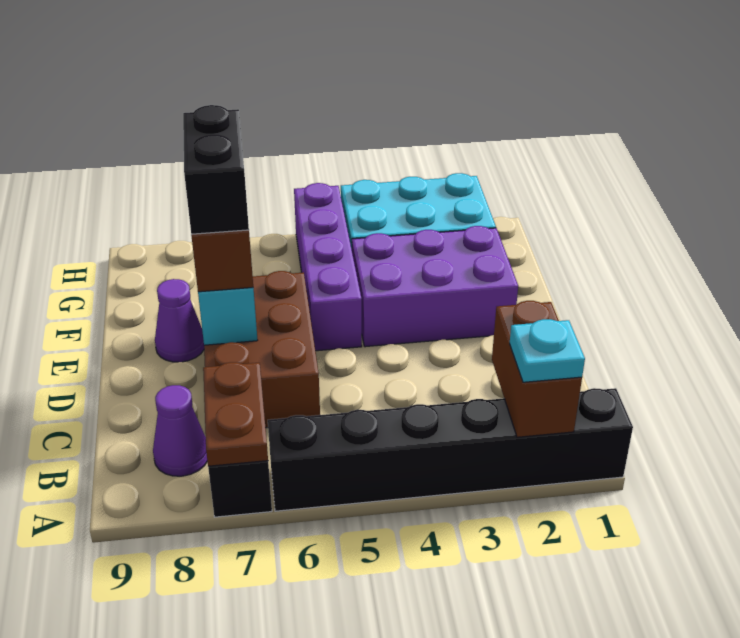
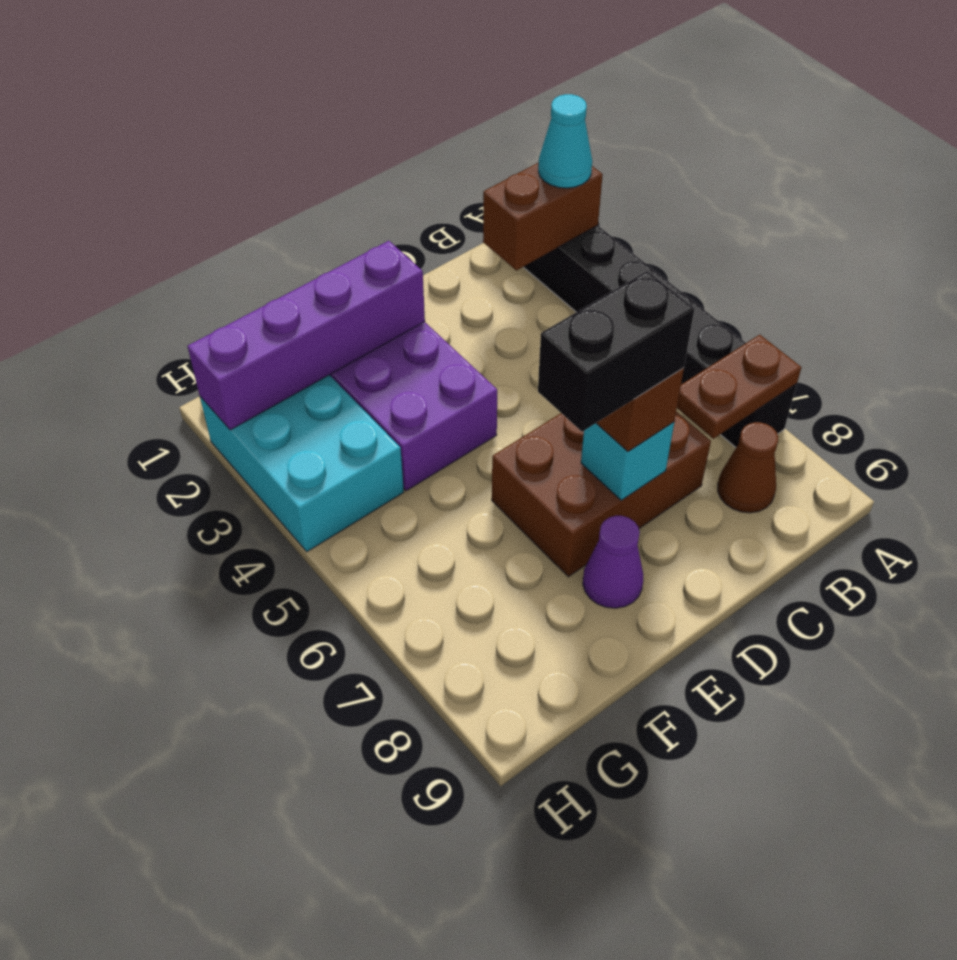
cyan 1x1 plate [510,319,585,382] -> cyan 1x1 cone [538,94,592,188]
purple 1x1 cone [153,385,207,476] -> brown 1x1 cone [718,422,778,513]
purple 1x4 brick [294,183,362,351] -> purple 1x4 brick moved to [187,241,425,430]

